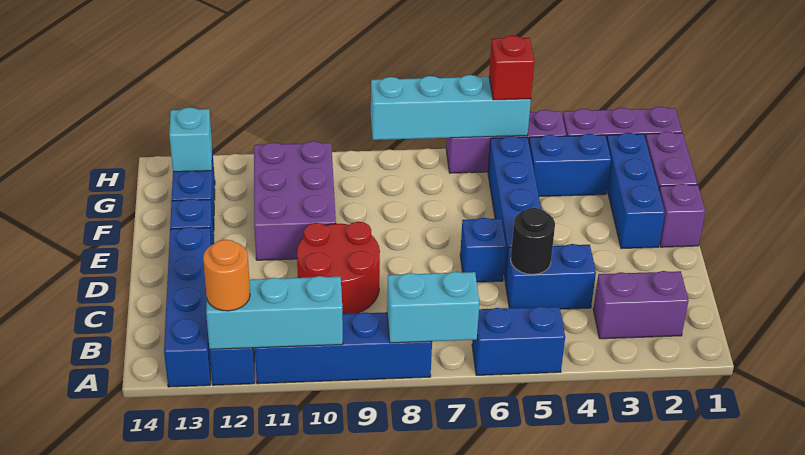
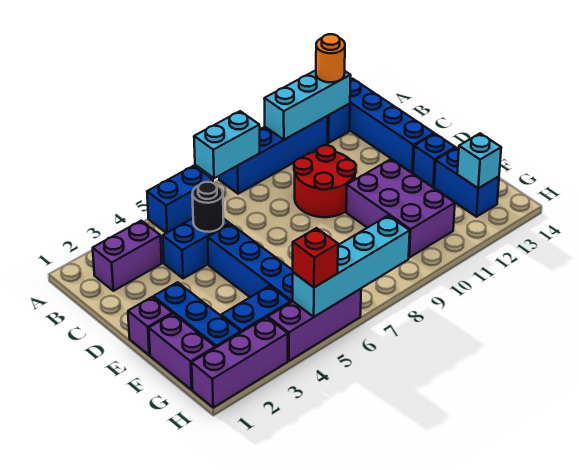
blue 1x1 brick [460,218,506,282] -> none

